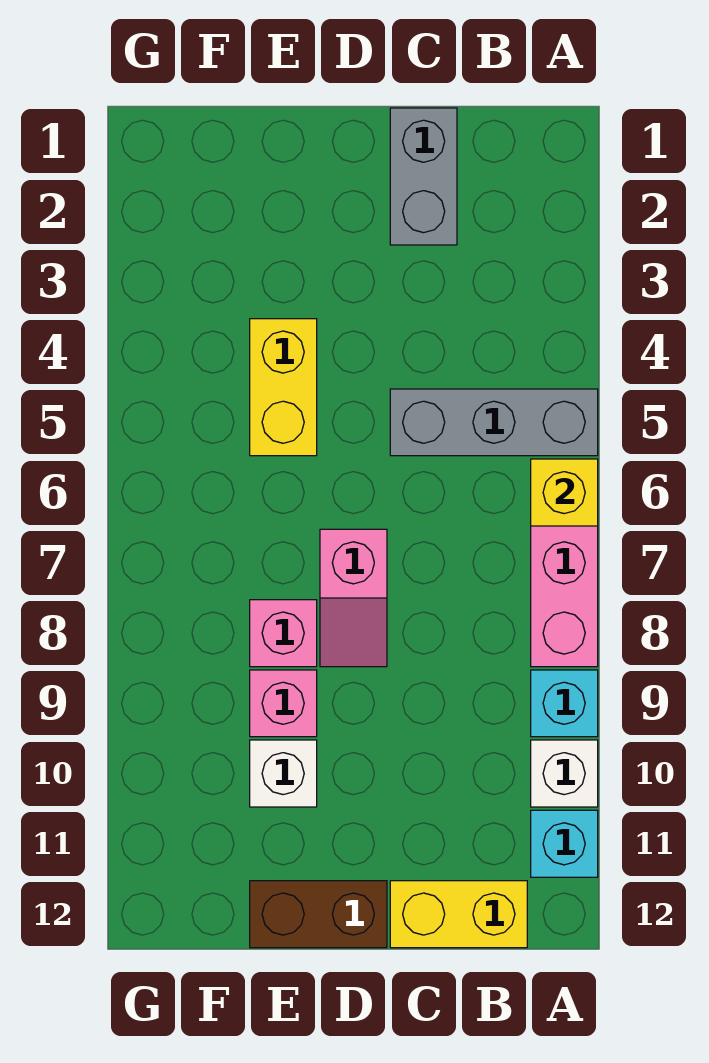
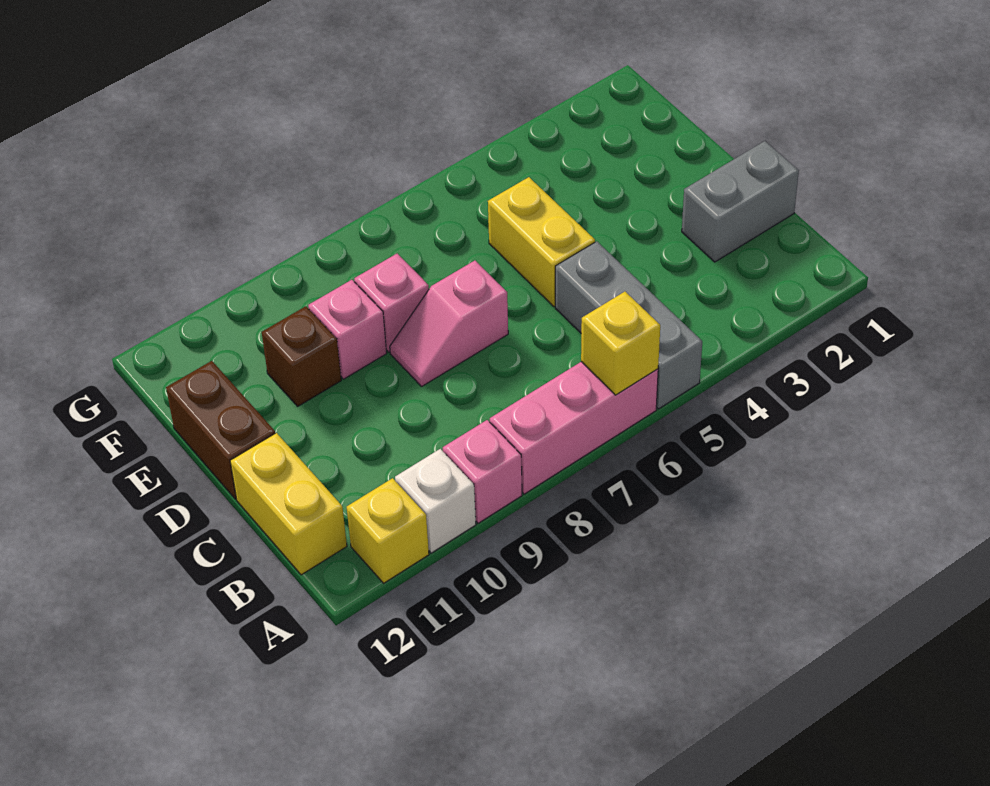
cyan 1x1 brick [531,670,598,737] -> pink 1x1 brick [443,420,522,523]
cyan 1x1 brick [531,810,598,877] -> yellow 1x1 brick [347,478,429,583]
yellow 1x2 brick [250,319,317,456] -> yellow 1x2 brick turned to [488,177,595,306]
white 1x1 brick [250,740,317,807] -> brown 1x1 brick [262,306,341,406]

